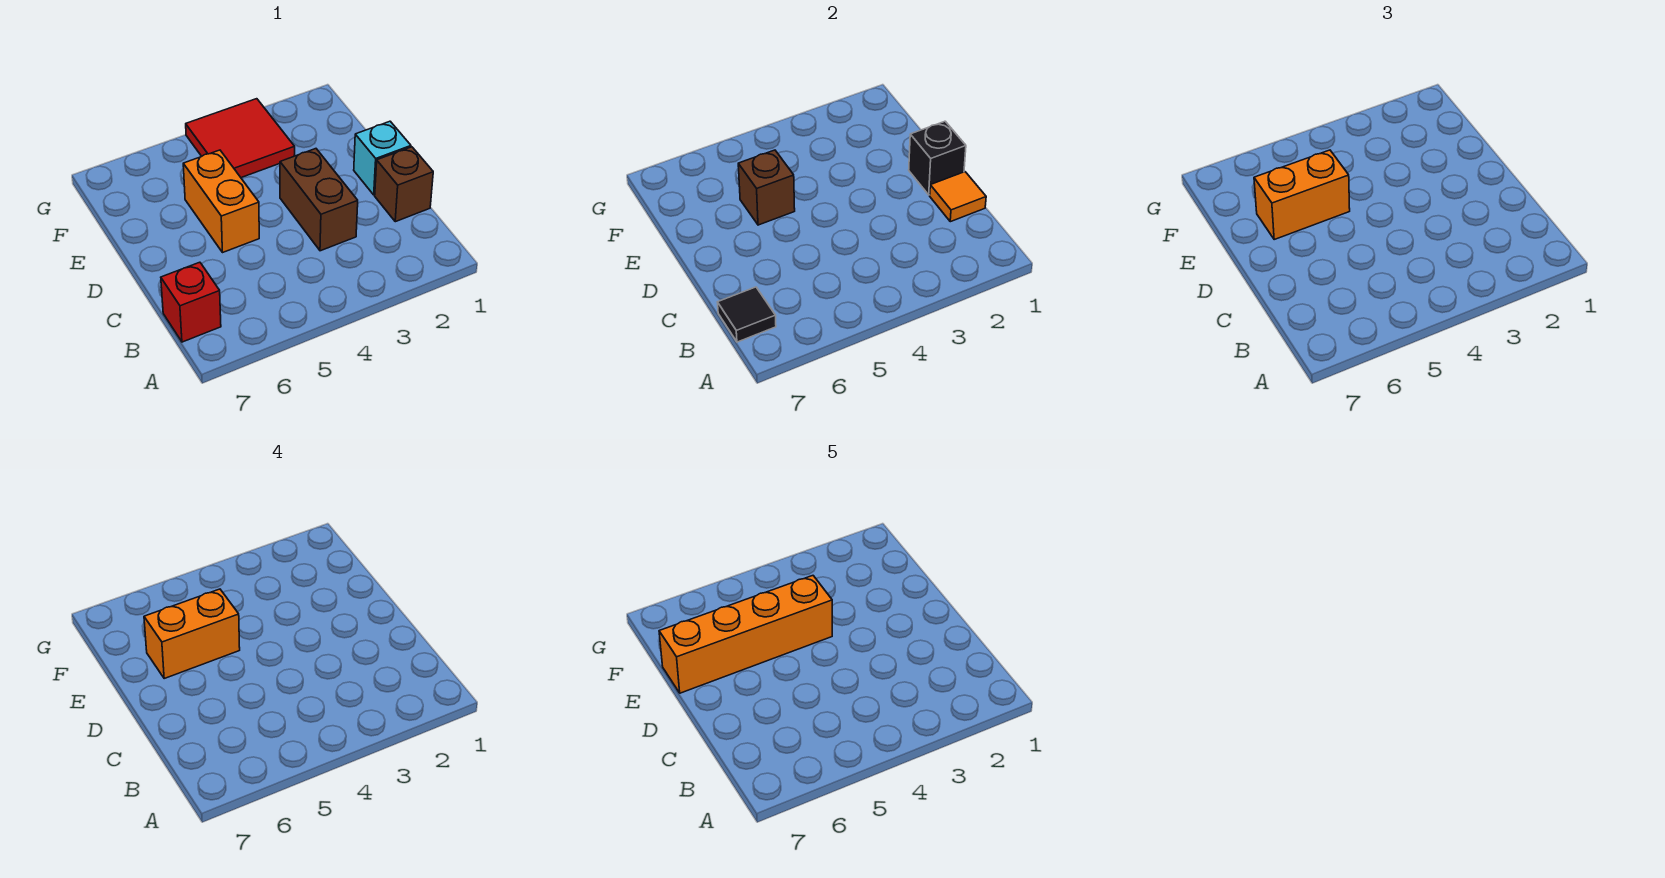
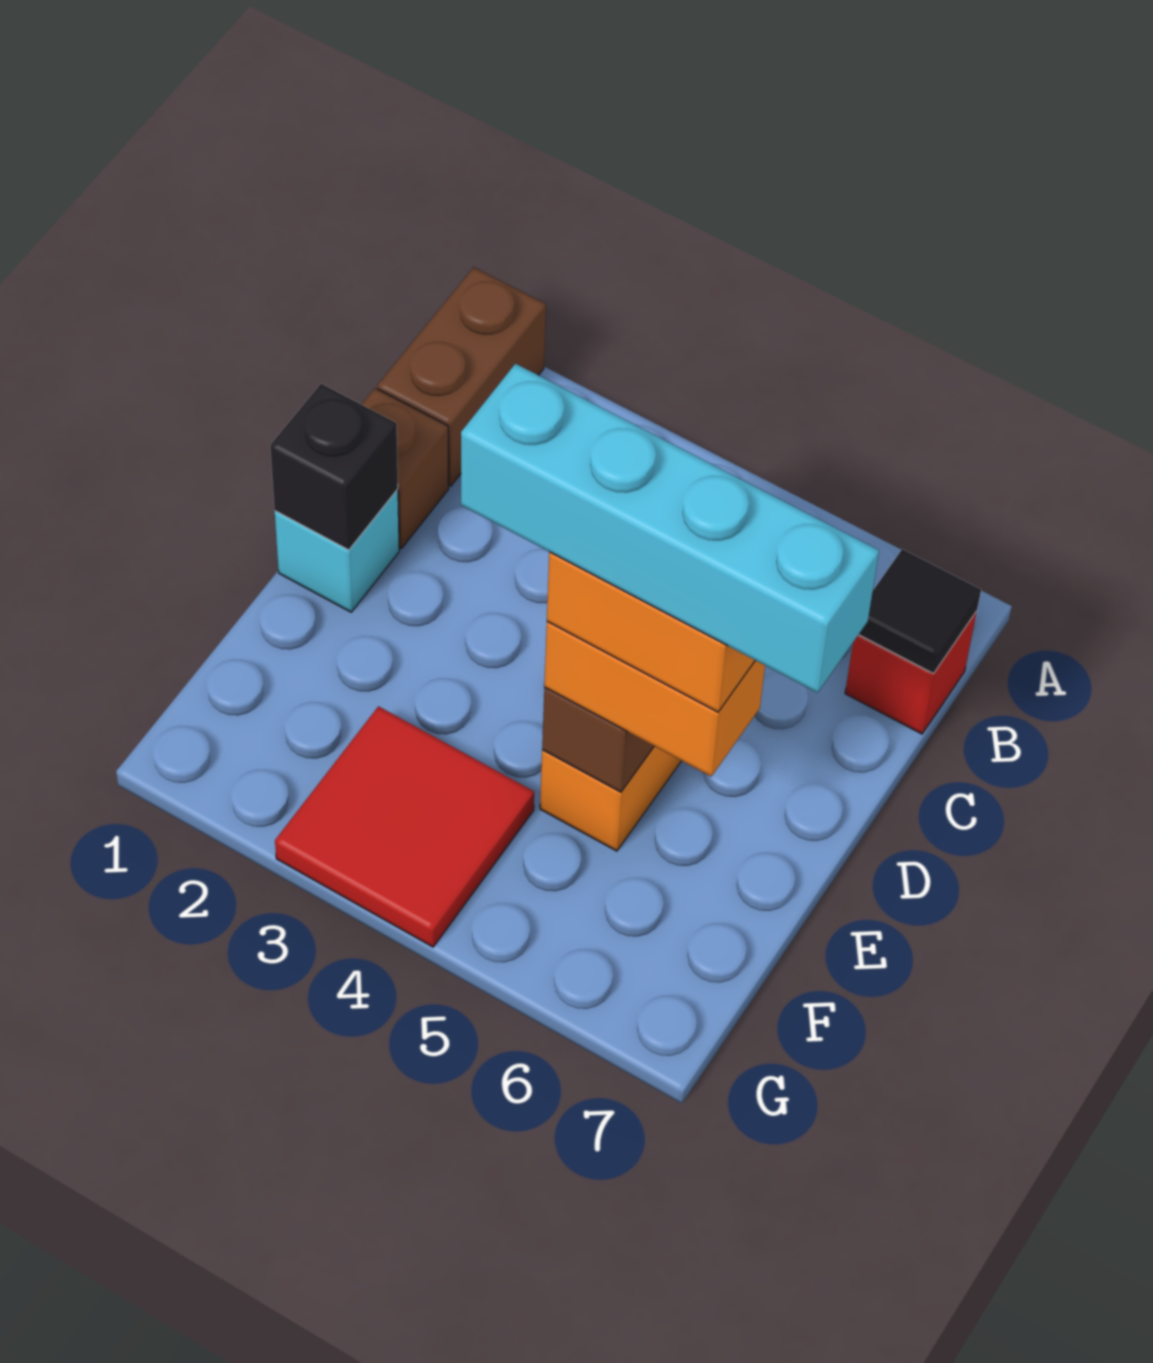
orange 1x1 tile [930,172,986,222] -> none
brown 1x2 brick [280,149,358,251] -> brown 1x2 brick moved to [377,267,546,486]
orange 1x4 brick [659,576,832,693] -> cyan 1x4 brick [461,364,879,693]

